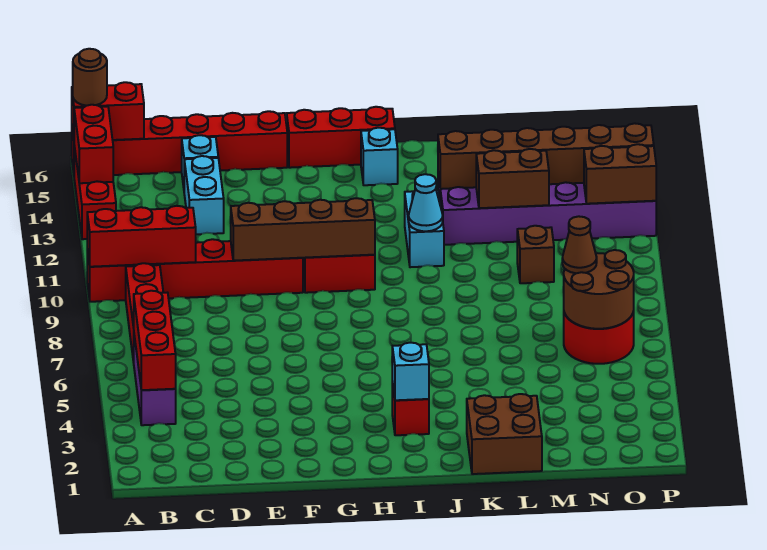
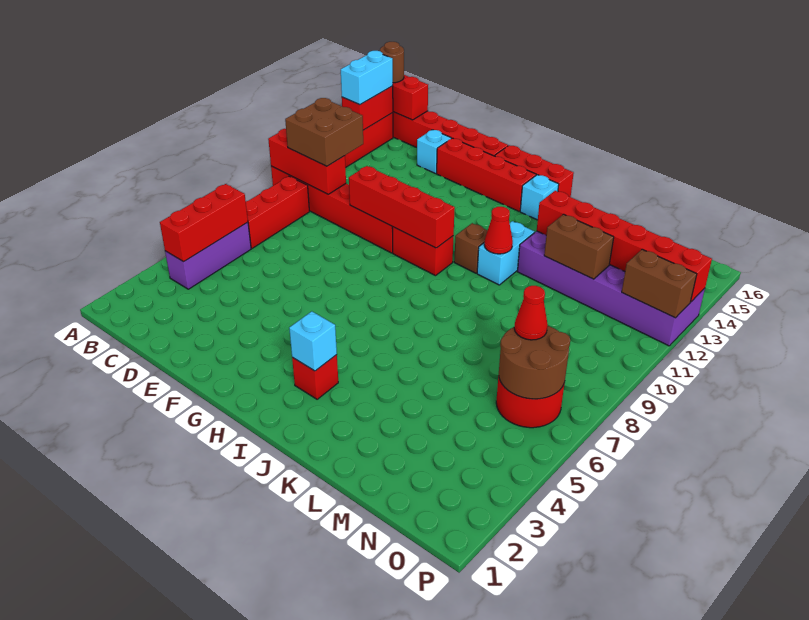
cyan 1x2 brick [184,156,224,234] -> cyan 1x2 brick moved to [341,51,393,105]
brown 1x4 brick [230,198,375,261] -> red 1x4 brick [349,166,455,248]
none -> red 1x4 brick [437,138,536,211]
cyan 1x1 cone [409,174,443,231] -> red 1x1 cone [484,207,513,254]
brown 2x2 brick [467,394,542,474] -> brown 2x2 brick moved to [285,98,363,166]
brown 1x6 brick [438,123,654,189] -> red 1x6 brick [537,191,712,302]
brown 1x1 brick [517,226,554,283] -> brown 1x1 brick moved to [454,223,488,273]
brown 1x1 cone [562,216,597,273] -> red 1x1 cone [514,286,548,340]

